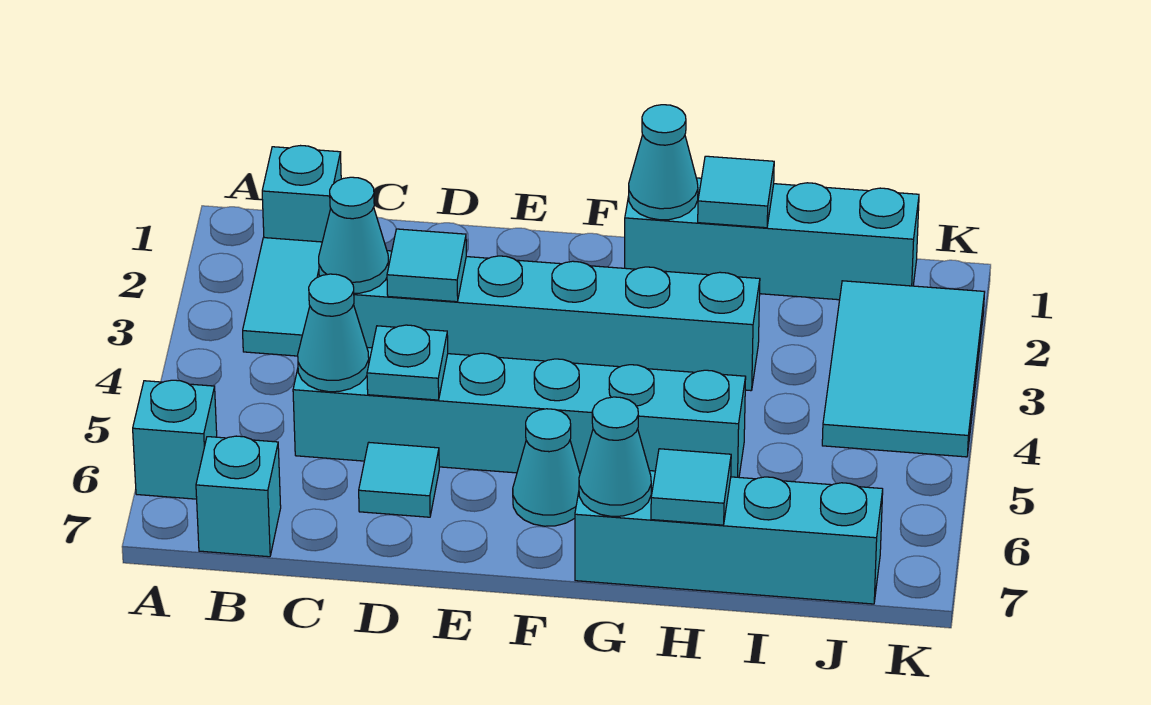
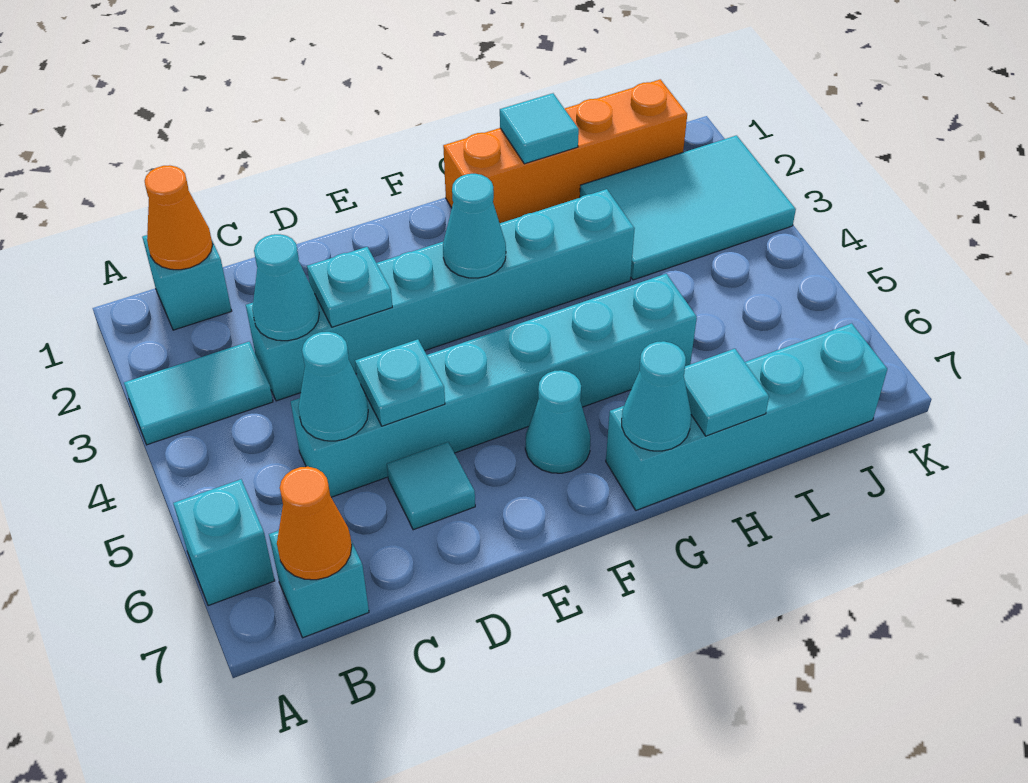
none -> orange 1x1 cone [145,165,213,270]
cyan 1x2 tile [243,238,322,356] -> cyan 1x2 tile turned to [124,342,273,445]
none -> orange 1x1 cone [277,467,352,580]
cyan 1x1 tile [387,229,466,302] -> cyan 1x1 plate [307,247,392,327]
cyan 1x4 brick [625,178,919,300] -> orange 1x4 brick [443,79,687,223]
cyan 1x1 cone [629,105,698,220] -> cyan 1x1 cone moved to [443,174,506,278]
cyan 2x3 tile [822,281,985,457] -> cyan 2x3 tile turned to [580,135,796,280]

